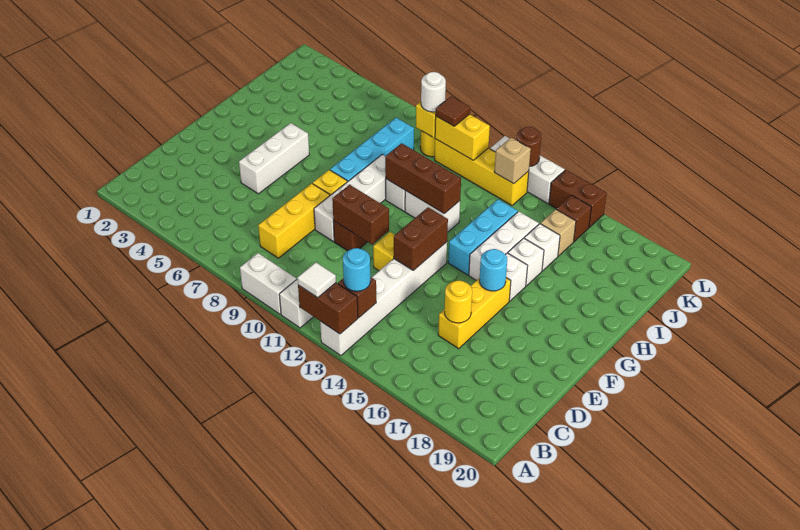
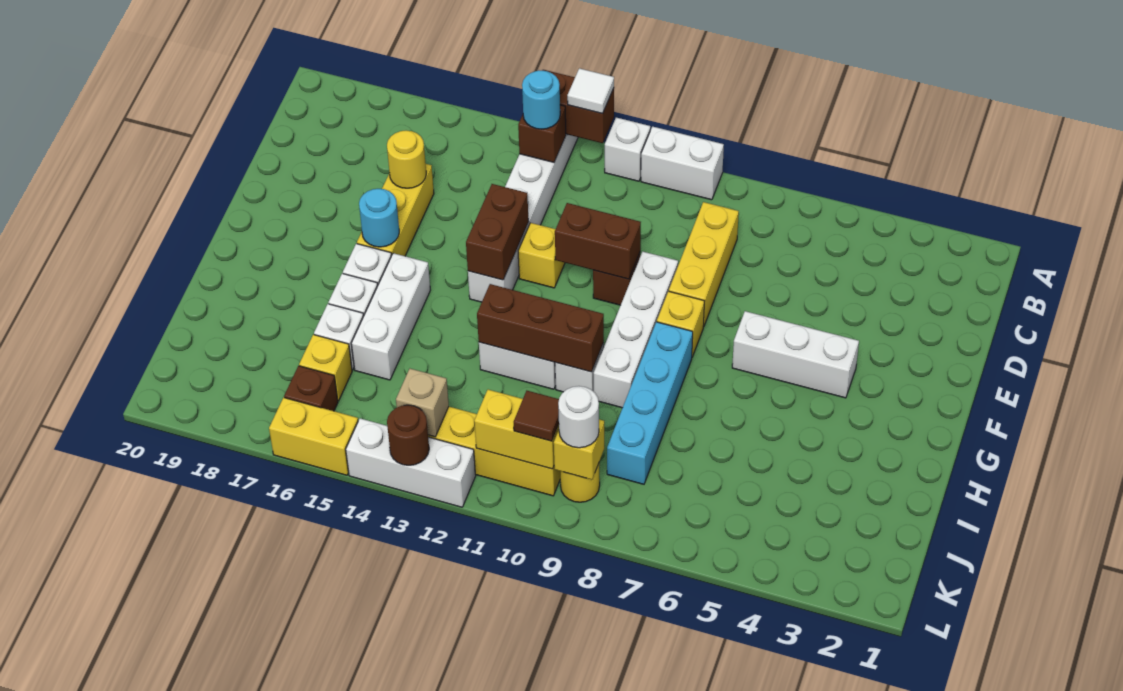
white 1x3 brick [239,123,309,194] -> white 1x3 brick turned to [732,311,859,398]
cyan 1x3 brick [448,199,518,275] -> none
tan 1x1 brick [540,209,576,256] -> yellow 1x1 brick [299,335,352,401]
brown 1x2 brick [549,170,607,227] -> yellow 1x2 brick [269,397,358,475]

